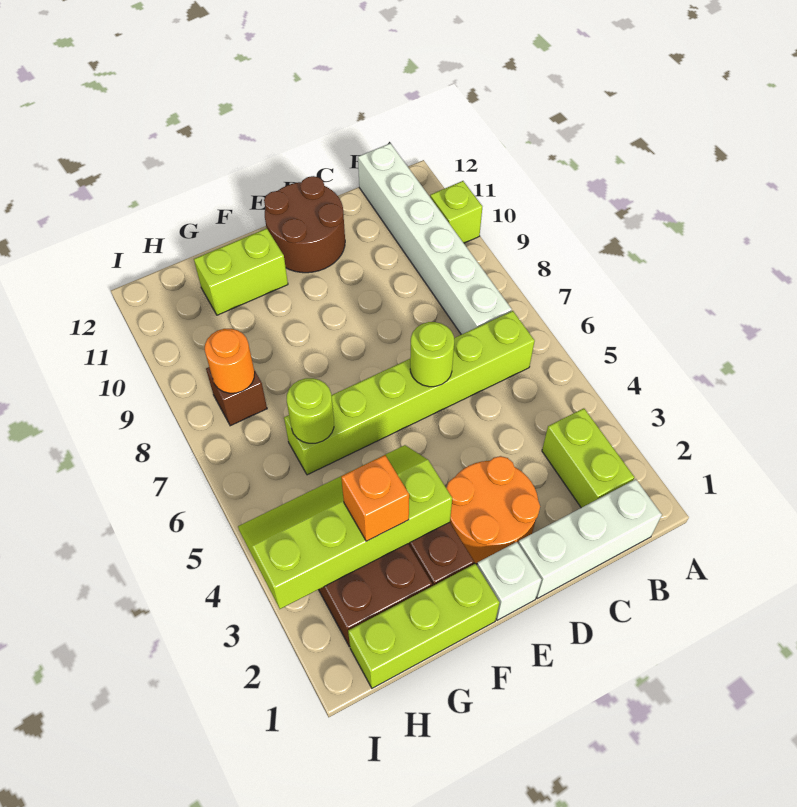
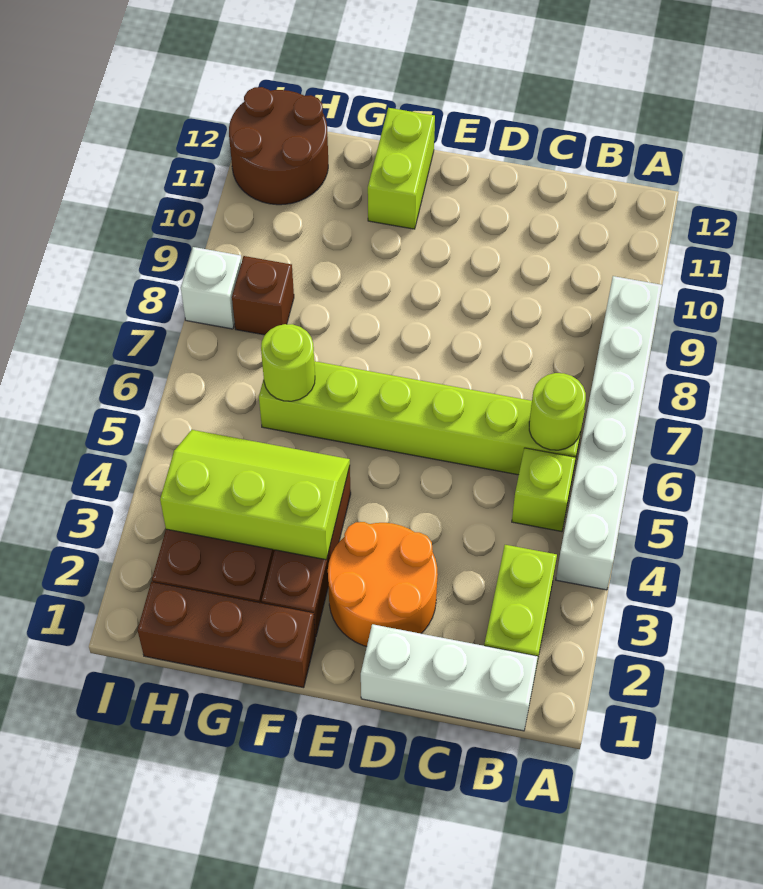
lime 1x1 brick [430,181,482,243] -> lime 1x1 brick moved to [512,448,576,532]
white 1x6 brick [358,143,512,335] -> white 1x6 brick moved to [556,276,662,590]
lime 1x1 round brick [410,322,454,387] -> lime 1x1 round brick moved to [529,373,586,450]
brown 2x2 round brick [264,176,345,273] -> brown 2x2 round brick moved to [229,87,328,205]
white 1x1 brick [477,542,541,620] -> white 1x1 brick moved to [181,247,242,329]
lime 1x3 brick [348,564,500,688] -> brown 1x3 brick [138,582,315,688]
lime 2x4 slope [238,445,452,609] -> lime 2x3 slope [160,430,350,560]
lime 1x2 brick [194,228,288,315] -> lime 1x2 brick turned to [368,108,435,229]
orange 1x1 brick [341,455,409,541] -> none
orange 1x1 round brick [205,329,255,393] -> none

